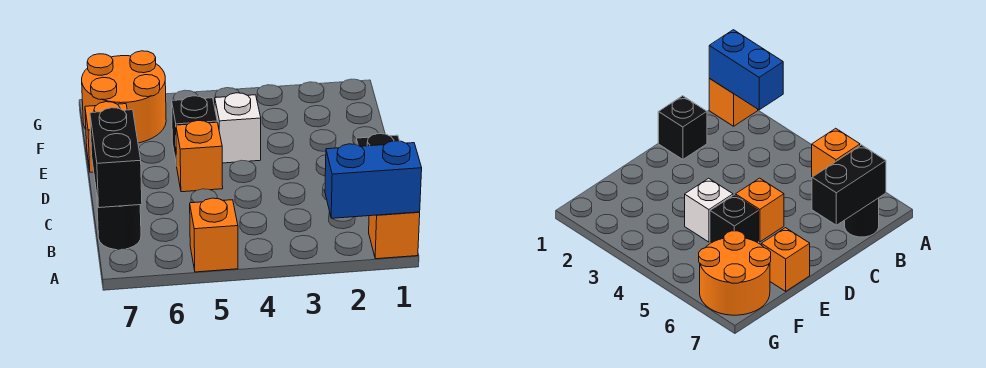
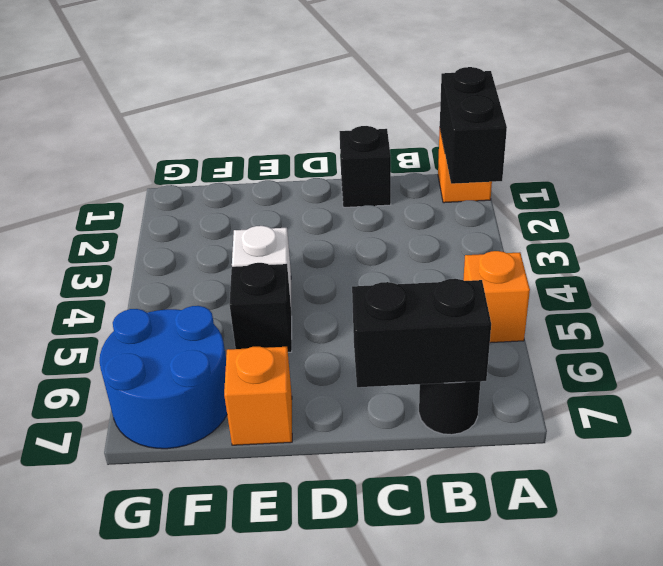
blue 1x2 brick [325,141,422,218] -> black 1x2 brick [440,67,507,184]
orange 1x1 brick [176,121,223,192] -> none
orange 2x2 round brick [82,51,166,143] -> blue 2x2 round brick [100,306,227,449]

